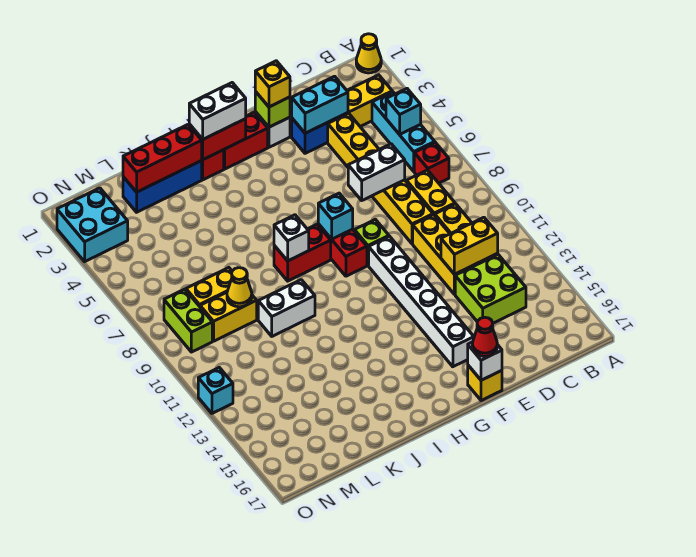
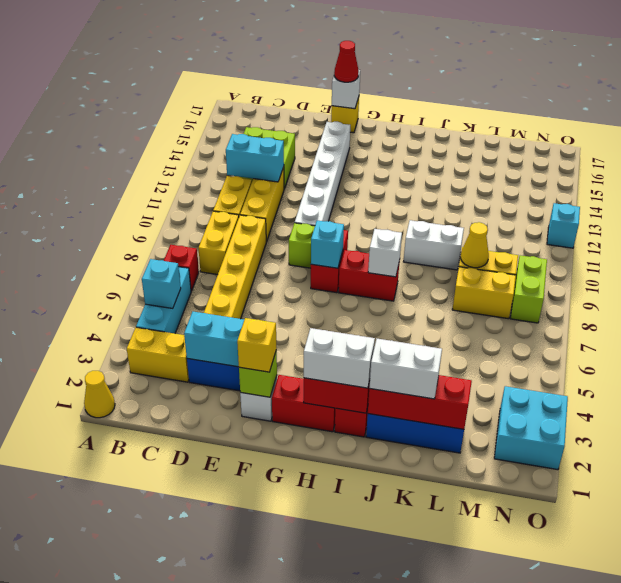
yellow 1x2 brick [441,217,498,274] -> cyan 1x2 brick [226,134,284,182]
white 1x2 brick [348,144,405,200] -> white 1x2 brick moved to [369,339,442,399]

